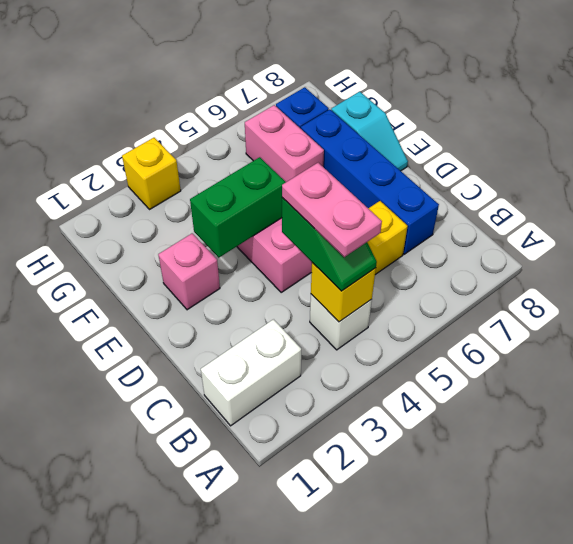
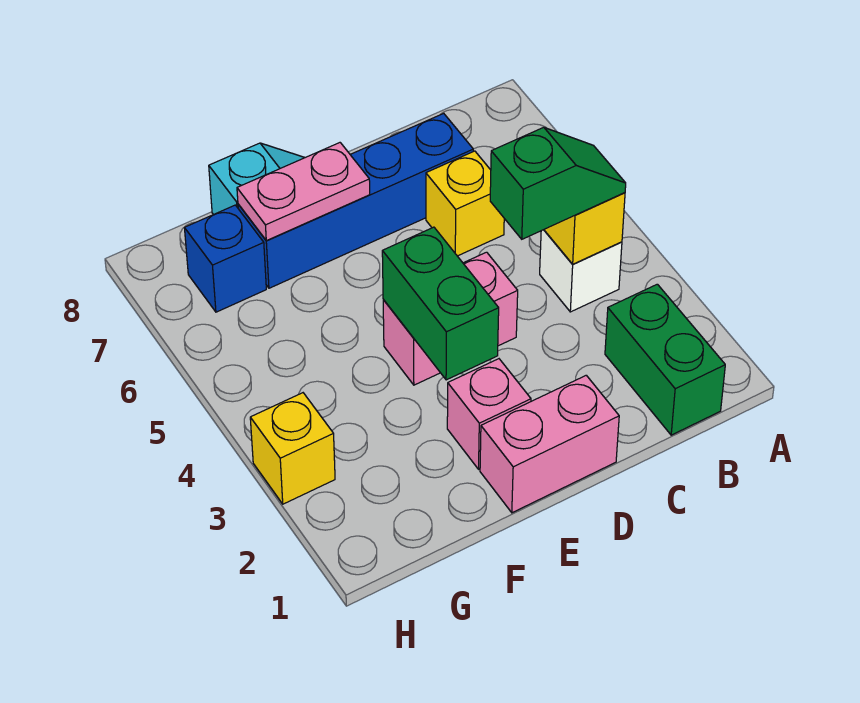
white 1x2 brick [201,319,301,426] -> green 1x2 brick [605,284,725,435]
pink 1x2 plate [282,163,382,257] -> pink 1x2 plate moved to [237,143,370,241]
pink 1x2 brick [245,105,324,182] -> pink 1x2 brick moved to [480,375,619,513]

